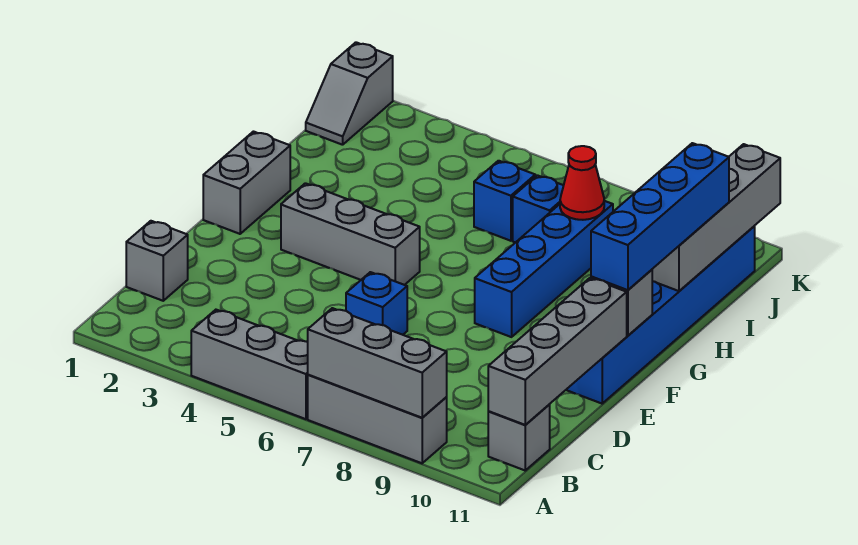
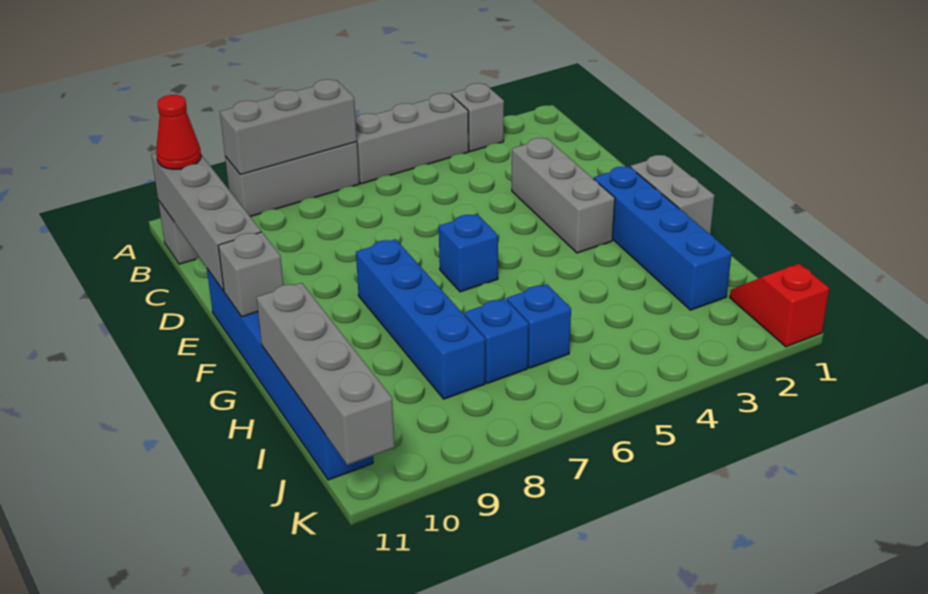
grey 1x1 brick [126,221,188,301] -> grey 1x1 brick moved to [451,83,504,152]
blue 1x1 brick [346,272,407,335] -> blue 1x1 brick moved to [439,214,498,292]
grey 1x3 brick [281,183,420,285] -> grey 1x3 brick turned to [512,138,615,253]
blue 1x4 brick [591,143,729,290] -> blue 1x4 brick moved to [594,166,732,310]
red 1x1 cone [560,146,604,220] -> red 1x1 cone moved to [156,95,201,169]
grey 1x2 slope [306,42,393,145] -> red 1x2 slope [730,264,829,347]

